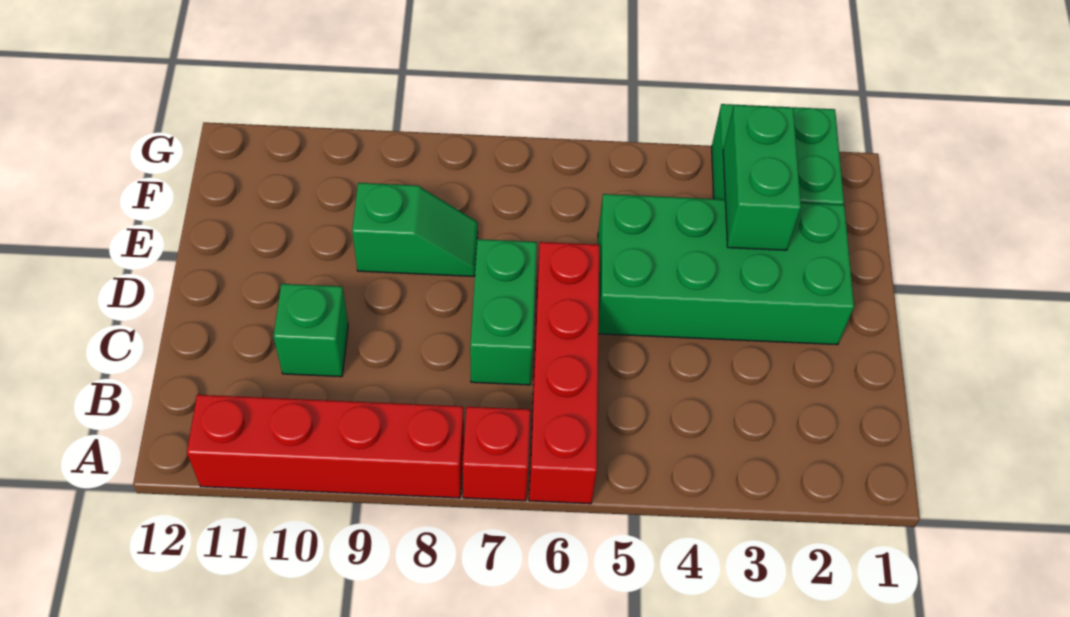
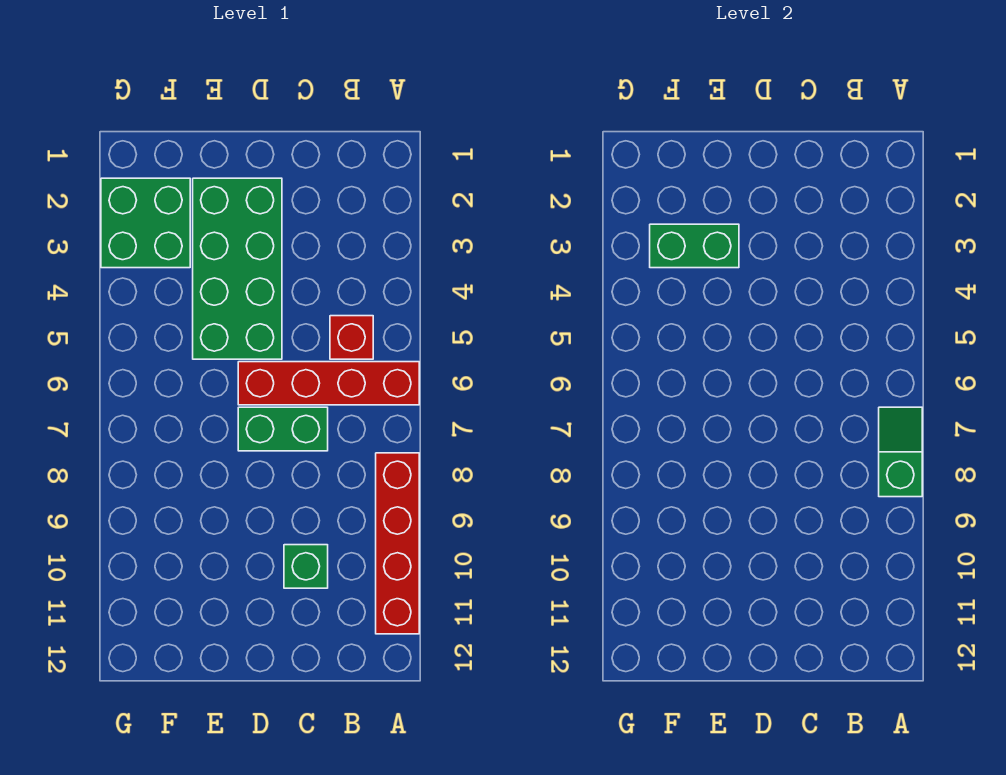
red 1x1 brick [463,407,530,501] -> red 1x1 brick moved to [330,316,373,359]
green 1x2 slope [352,183,478,277] -> green 1x2 slope moved to [879,407,922,497]

